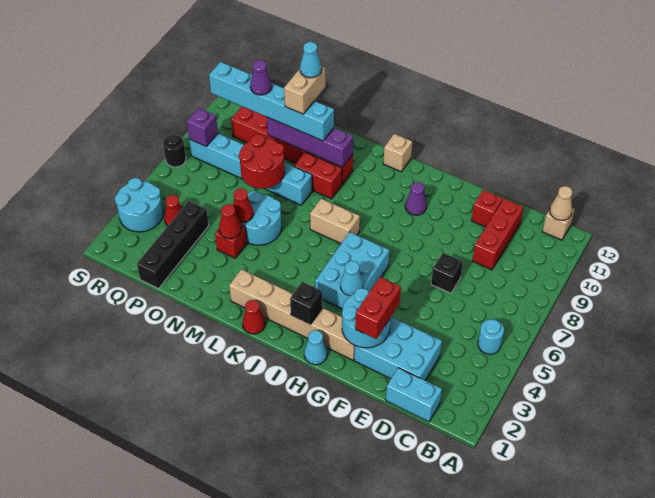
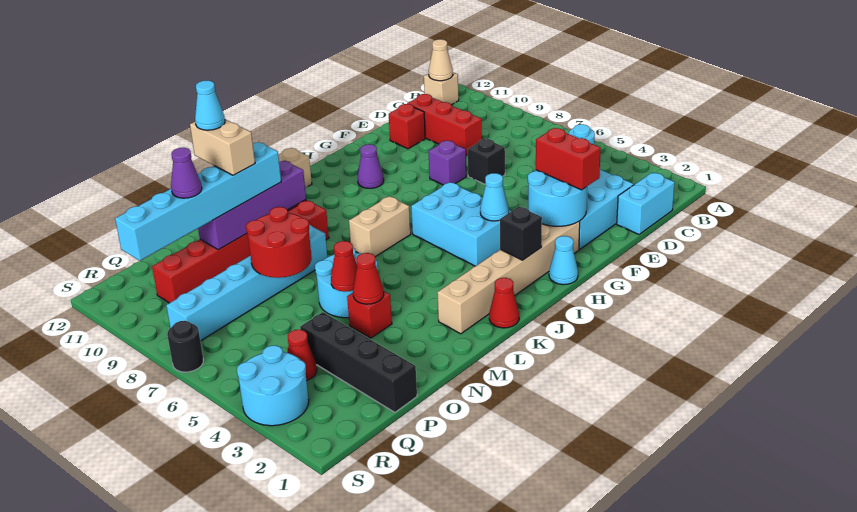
purple 1x1 brick [187,108,218,147] -> purple 1x1 brick moved to [429,141,466,185]

